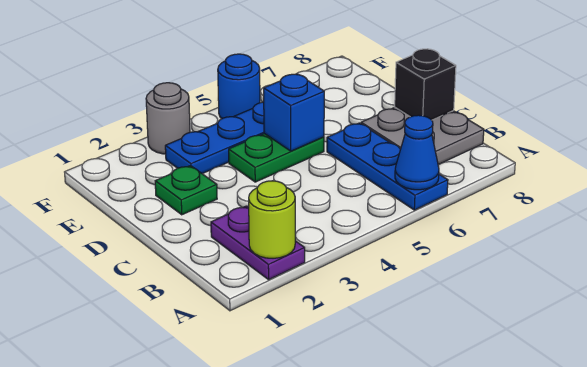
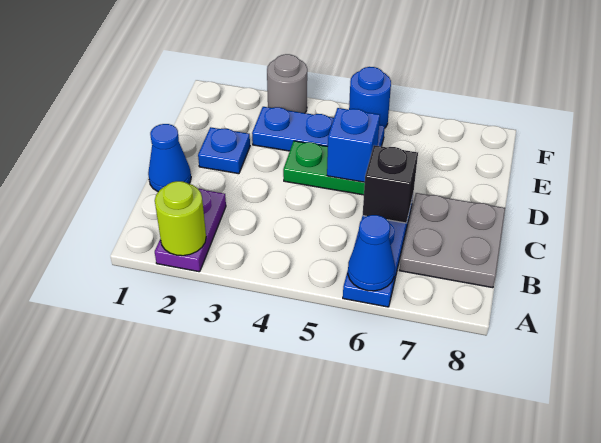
none -> blue 1x1 cone [148,124,191,192]
black 1x1 brick [395,49,456,120] -> black 1x1 brick moved to [363,145,418,223]
green 1x1 plate [155,166,217,215] -> blue 1x1 plate [198,127,250,174]

